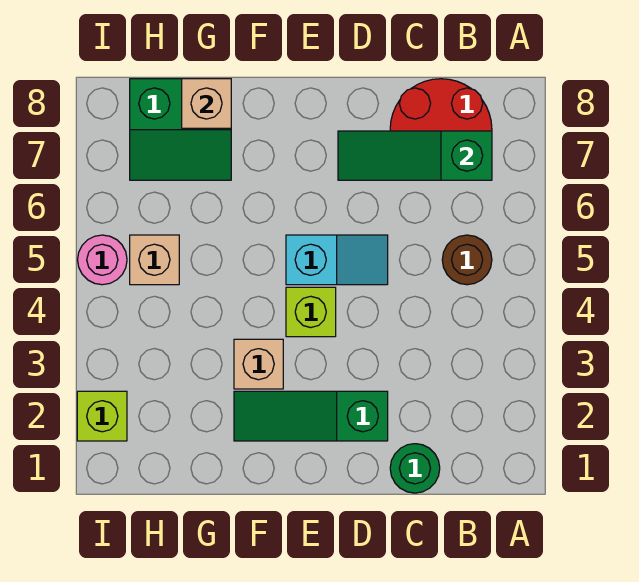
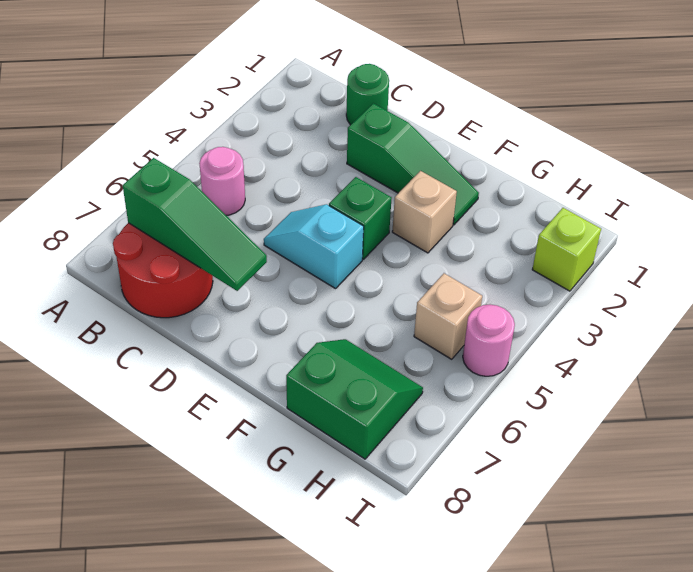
brown 1x1 round brick [442,235,492,285] -> pink 1x1 round brick [199,147,245,215]
lime 1x1 brick [286,287,336,337] -> green 1x1 brick [329,177,391,259]
tan 1x1 brick [182,79,231,128] -> none

